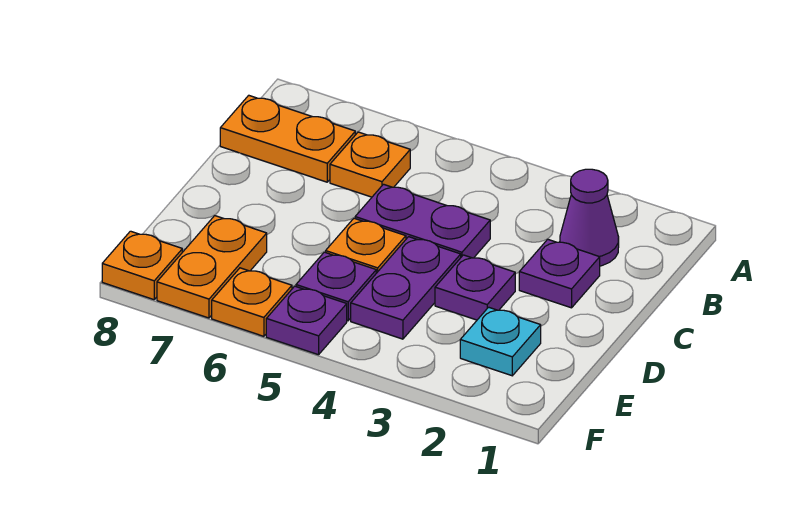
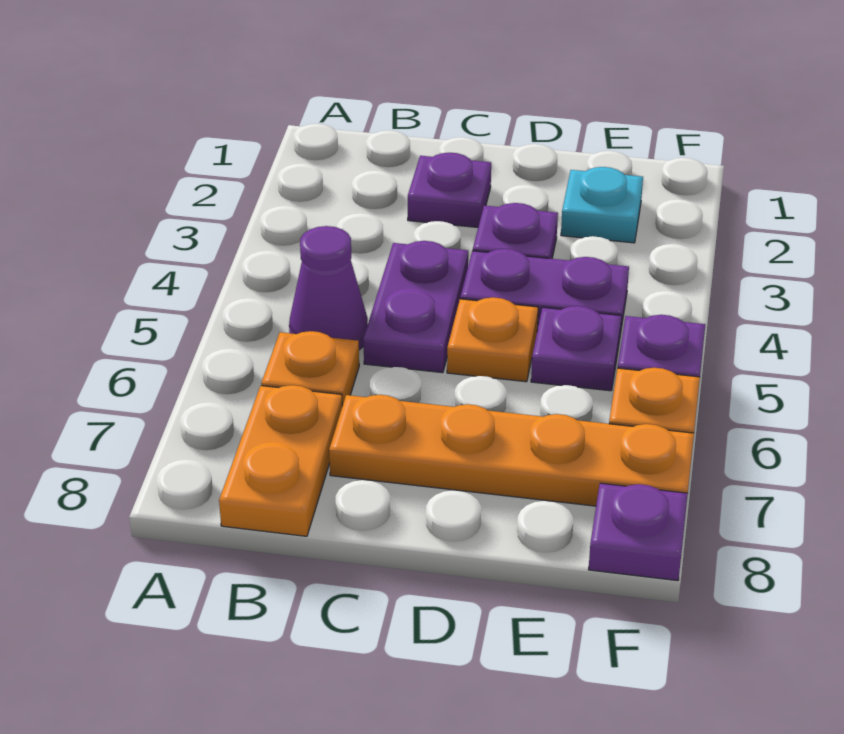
purple 1x1 cone [560,169,619,266] -> purple 1x1 cone moved to [289,226,368,350]
orange 1x2 plate [157,216,267,318] -> orange 1x4 plate [329,395,694,506]
orange 1x1 plate [102,231,182,300] -> purple 1x1 plate [589,483,688,581]

